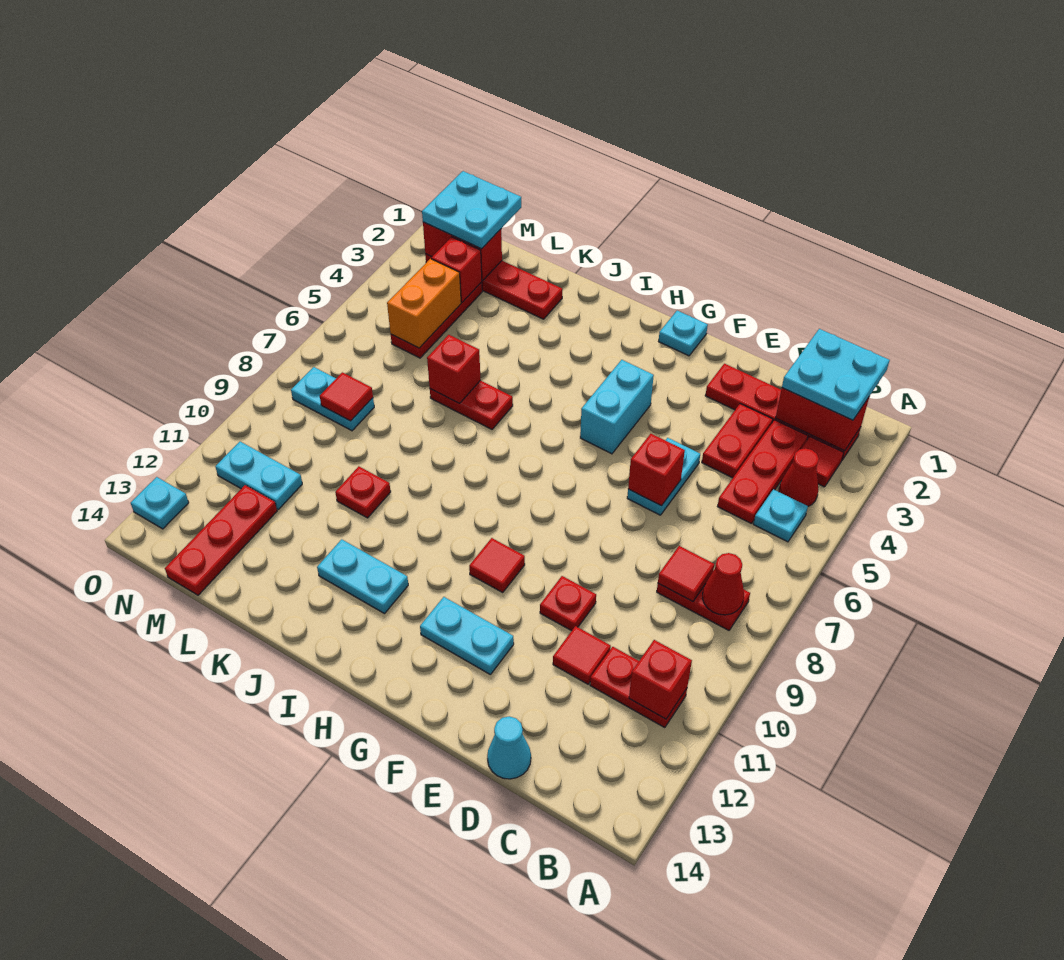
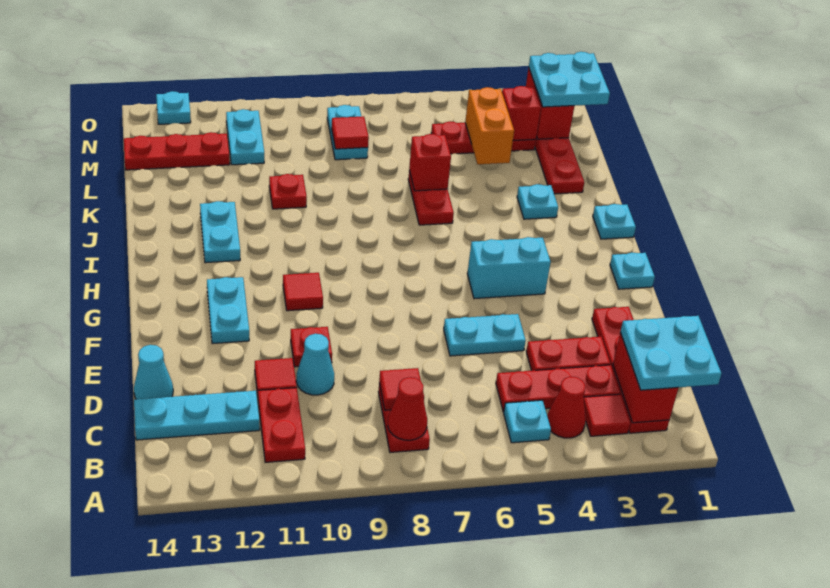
red 1x1 brick [629,640,692,719] -> none
none -> cyan 1x3 plate [134,391,260,440]
none -> cyan 1x1 cone [296,334,334,395]
red 1x1 brick [628,434,685,506] -> none
none -> cyan 1x1 plate [593,204,636,239]
none -> cyan 1x1 plate [517,184,558,219]
orange 1x2 brick [387,259,461,348] -> orange 1x2 brick turned to [465,87,514,164]

